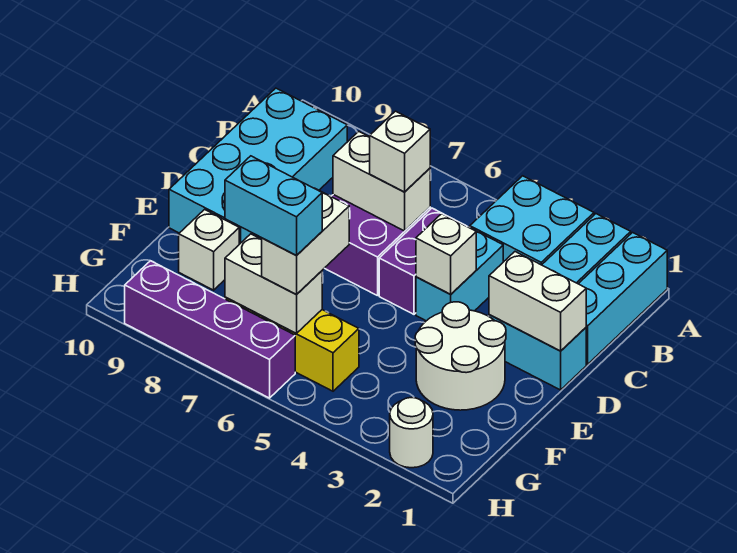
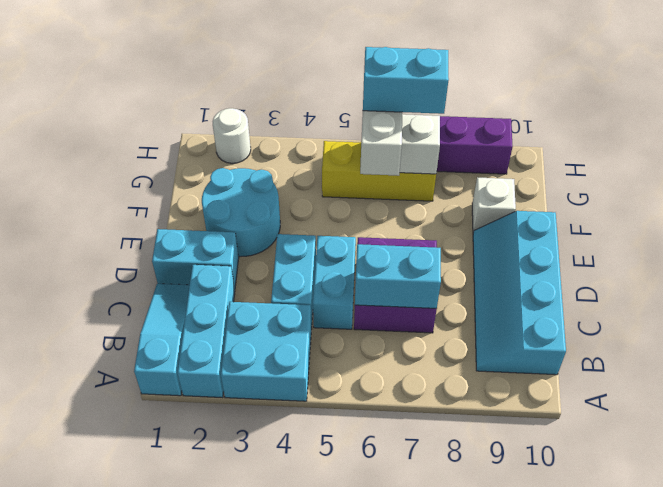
cyan 1x3 brick [579,233,667,364] -> cyan 1x3 slope [134,284,190,396]
cyan 2x4 brick [169,88,347,244] -> cyan 2x4 slope [473,211,566,375]
purple 1x2 brick [379,208,466,314] -> cyan 1x2 brick [313,236,356,329]
white 1x2 brick [333,131,430,231] -> cyan 1x2 brick [355,244,441,308]
white 1x1 brick [370,111,430,192] -> none
white 1x2 brick [489,252,586,351] -> none
white 1x1 brick [416,214,476,294] -> none
white 2x2 round brick [415,302,506,410] -> cyan 2x2 round brick [202,168,280,257]

